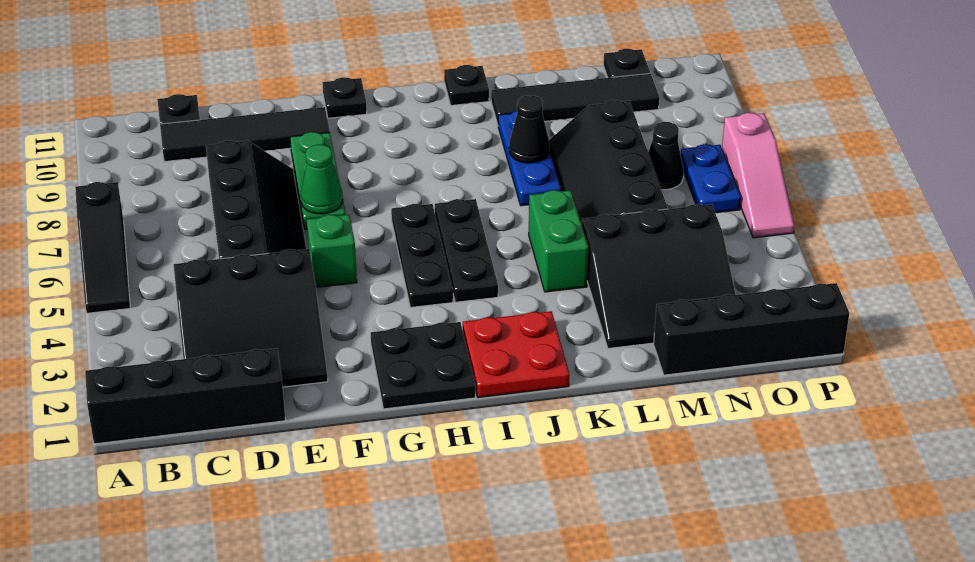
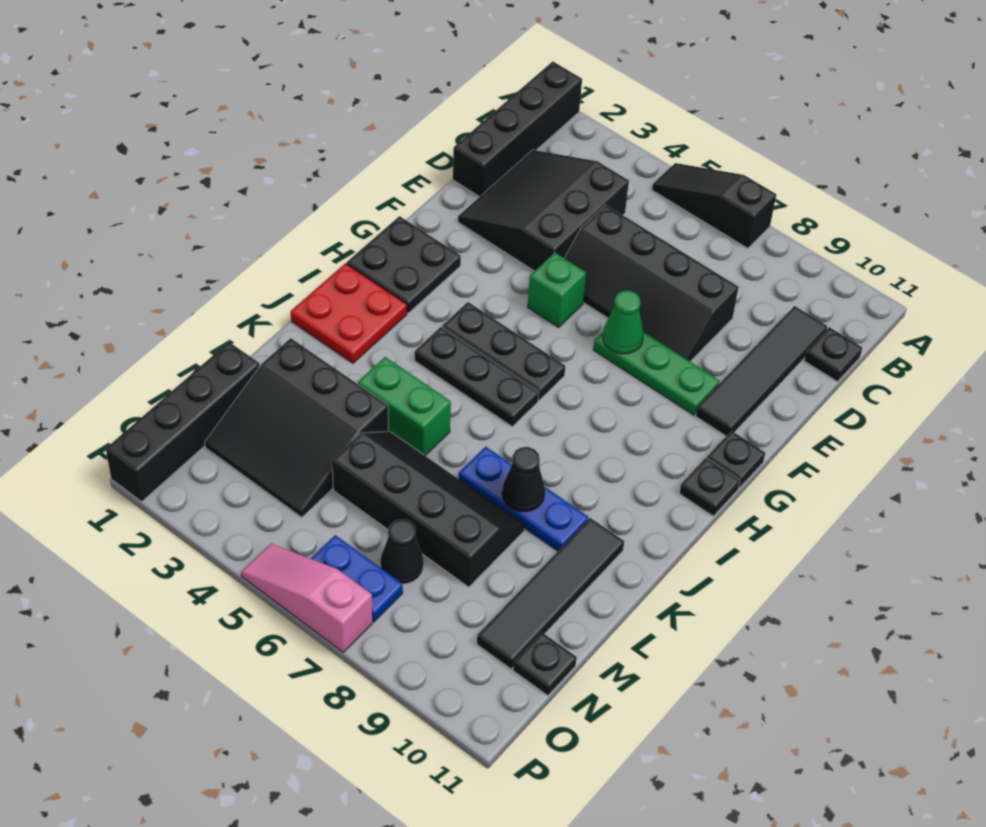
black 1x1 plate [444,65,489,105] -> black 1x1 plate moved to [679,458,740,516]
black 3x3 slope [582,204,736,348] -> black 3x3 slope turned to [205,338,388,517]

